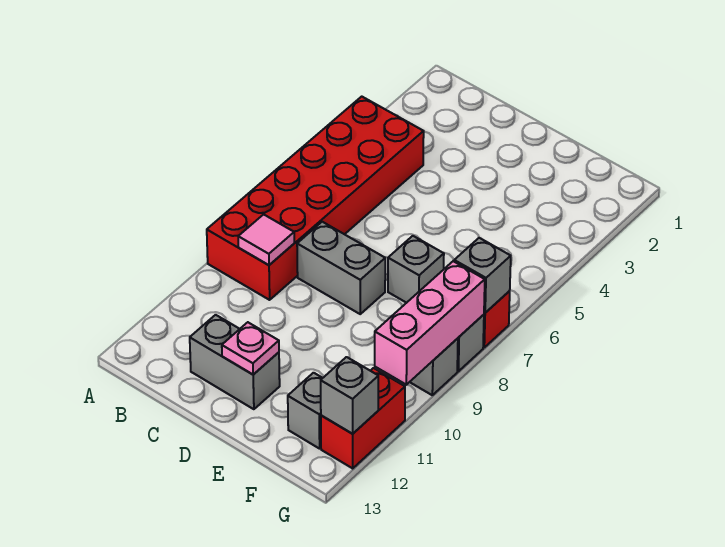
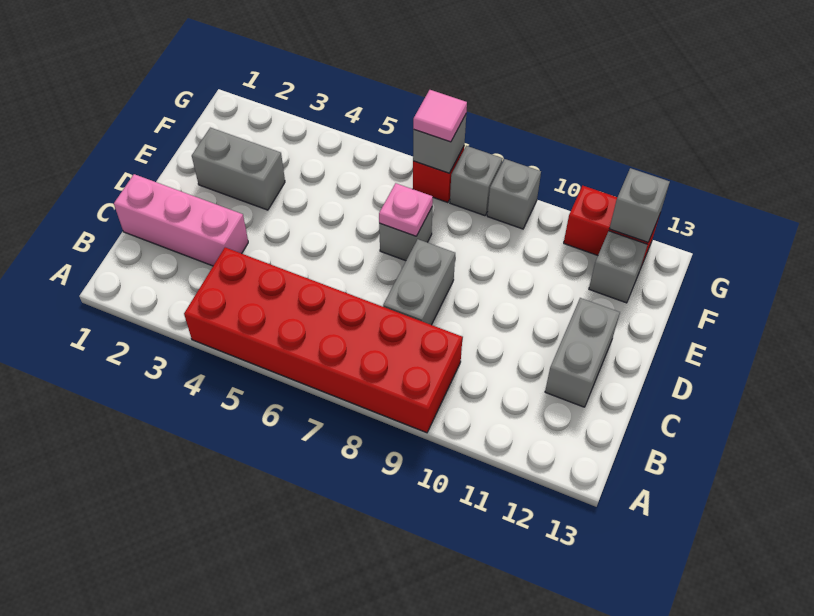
pink 1x1 tile [238,214,294,265] -> pink 1x1 tile moved to [413,90,467,142]
pink 1x1 plate [222,322,279,374] -> pink 1x1 plate moved to [379,183,433,236]
none -> grey 1x2 brick [192,128,285,210]
pink 1x3 brick [375,261,485,385] -> pink 1x3 brick moved to [114,174,248,266]

